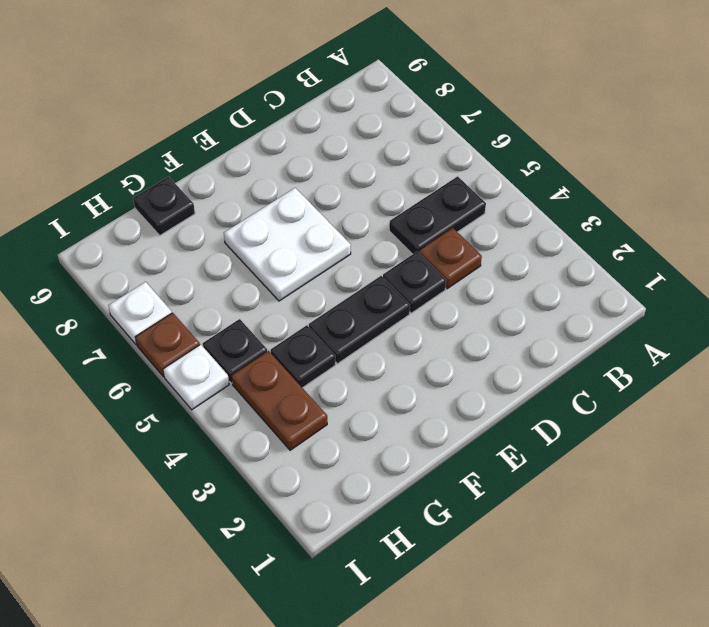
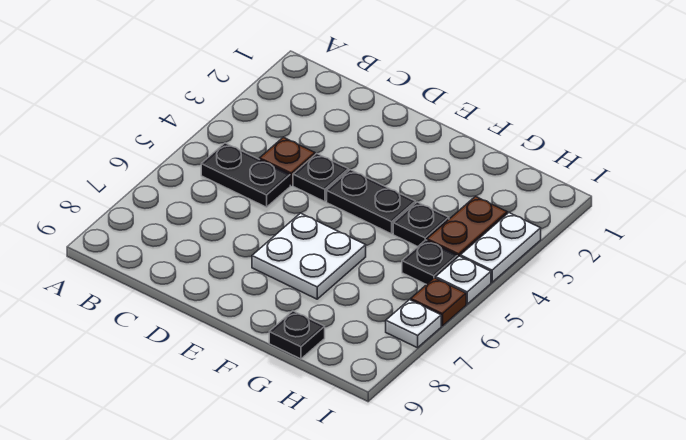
none -> white 1x2 plate [460,213,541,282]

